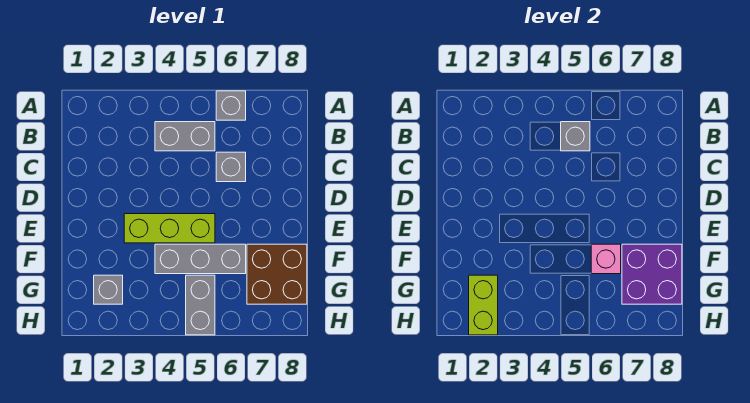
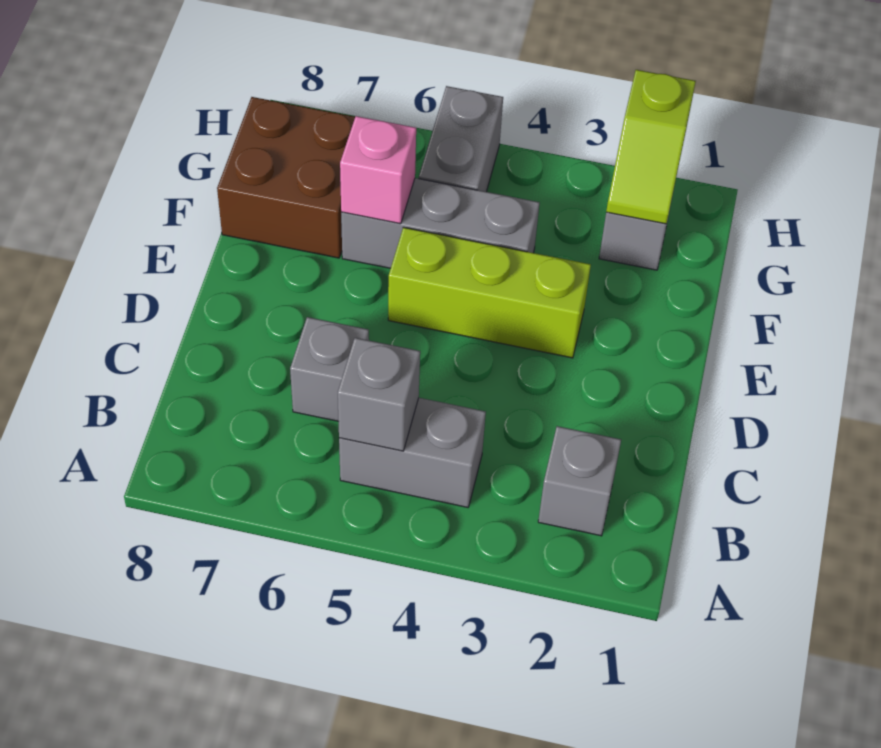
grey 1x1 brick [216,91,246,120] -> grey 1x1 brick moved to [538,426,621,536]
purple 2x2 brick [622,244,682,304] -> none
lime 1x2 brick [469,275,498,335] -> lime 1x2 slope [606,70,696,224]

